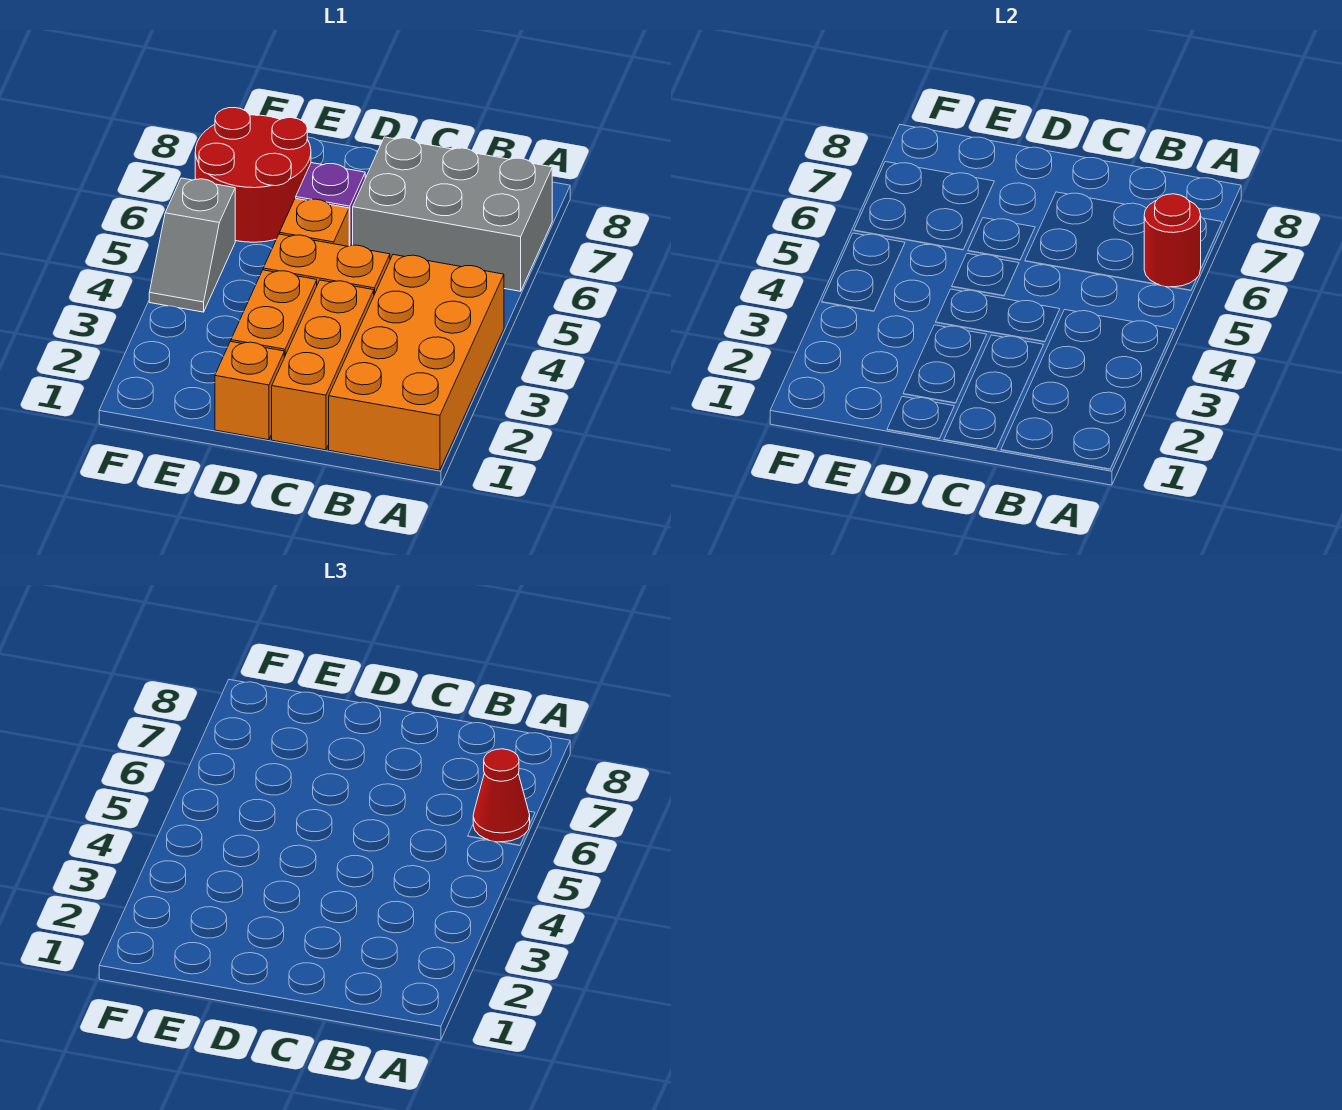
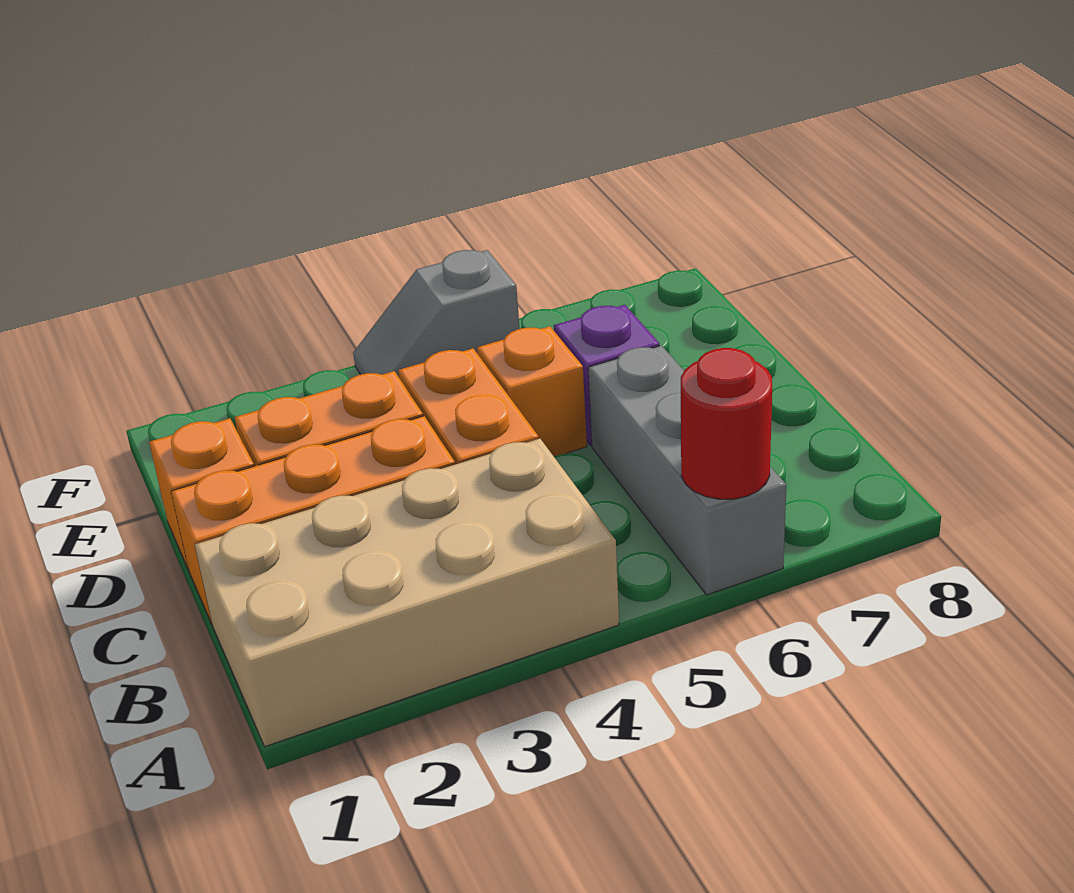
orange 2x4 brick [329,255,504,470] -> tan 2x4 brick [195,439,619,746]
grey 2x3 brick [353,137,552,291] -> grey 1x3 brick [588,346,786,595]
red 1x1 cone [473,749,530,842] -> none
red 2x2 round brick [195,108,311,242] -> none

